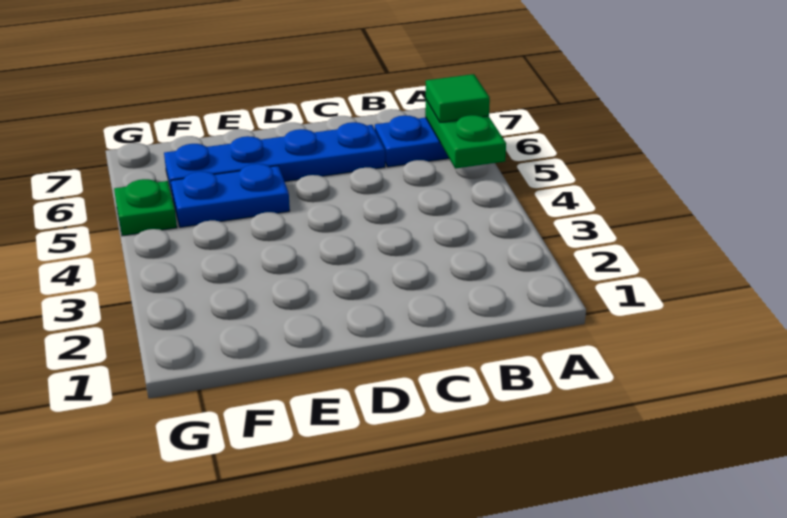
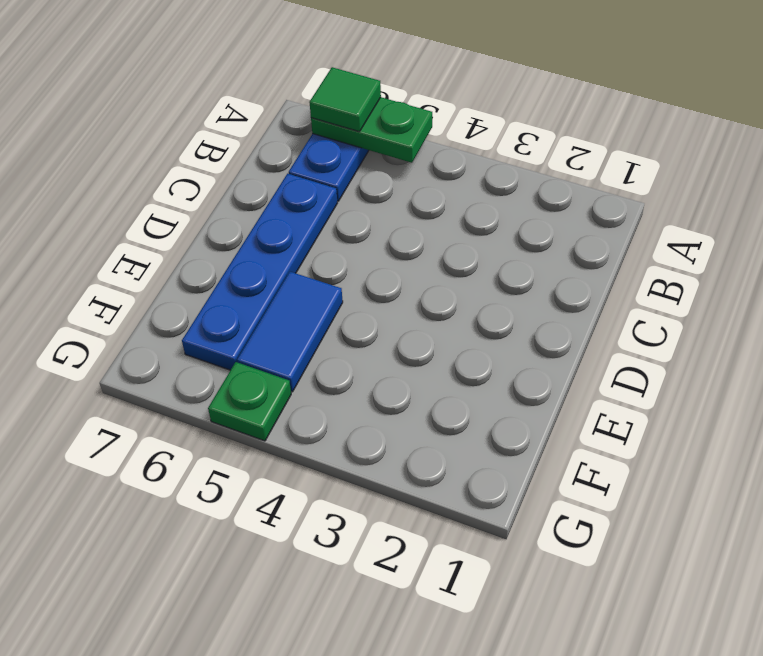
blue 1x2 plate [171,164,290,227] -> blue 1x2 tile [237,272,343,392]

